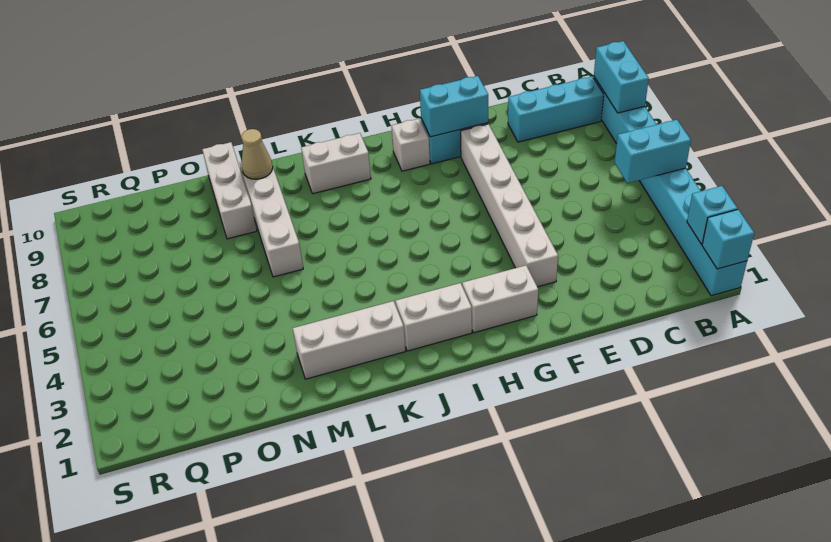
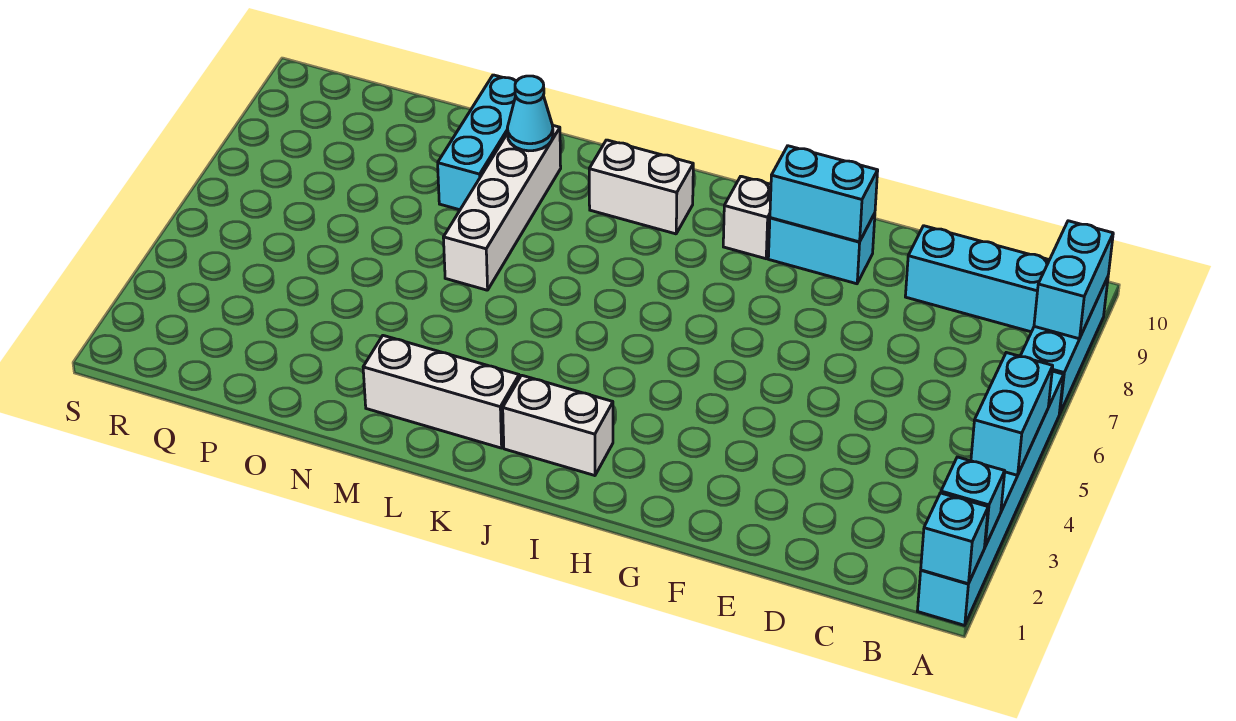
cyan 1x2 brick [615,120,691,183] -> cyan 1x2 brick turned to [971,353,1053,475]
white 1x6 brick [461,124,558,287] -> none
white 1x2 brick [462,265,538,333] -> none
tan 1x1 cone [242,129,273,179] -> cyan 1x1 cone [508,76,553,151]
white 1x3 brick [202,142,257,239] -> cyan 1x3 brick [438,75,516,210]

